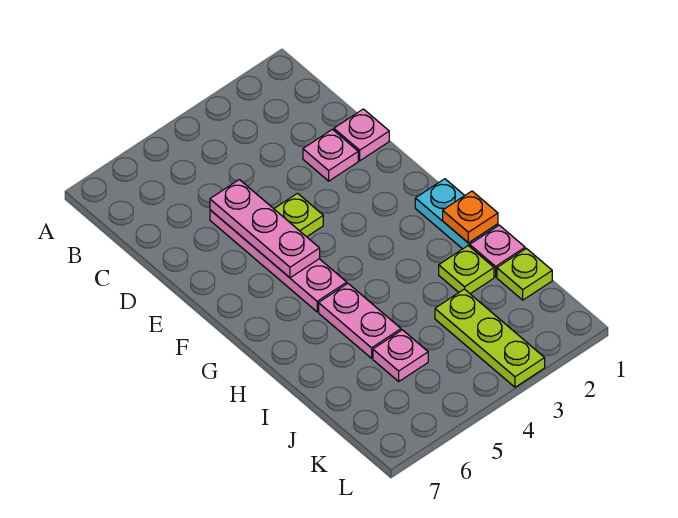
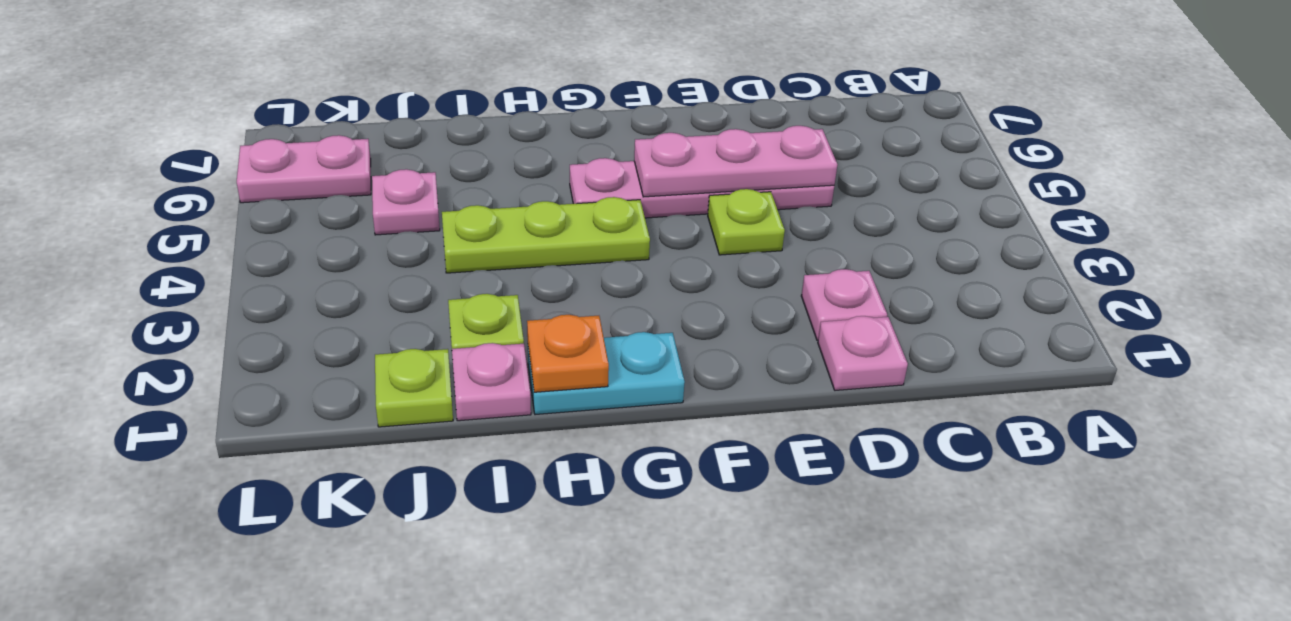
pink 1x2 plate [319,284,401,358] -> pink 1x2 plate moved to [237,135,371,203]
lime 1x3 plate [435,289,545,387] -> lime 1x3 plate moved to [442,197,650,273]

